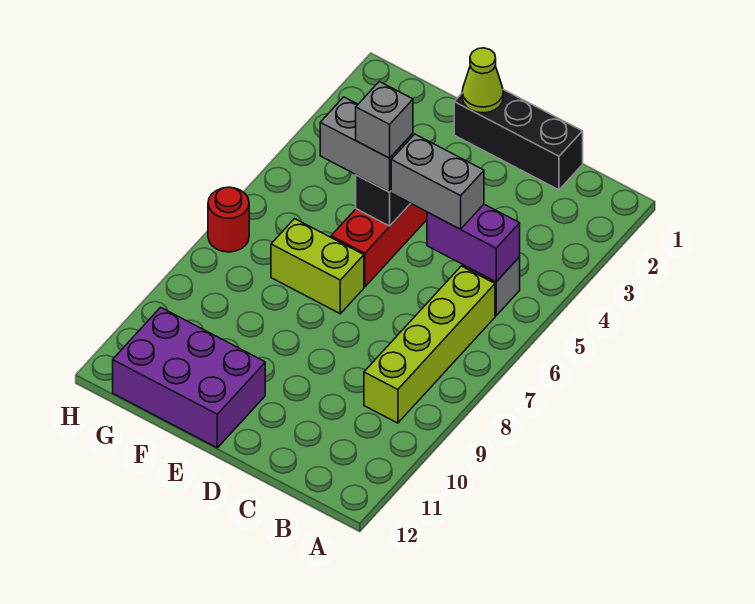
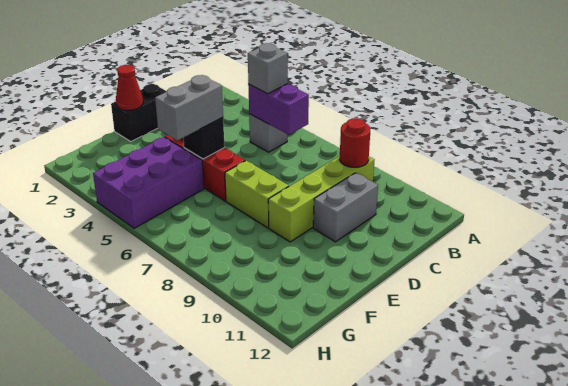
purple 1x2 brick [427,204,520,282] -> purple 1x2 brick turned to [248,84,309,135]
lime 1x4 brick [364,266,495,423] -> lime 1x4 brick turned to [268,156,374,242]
black 1x3 brick [454,90,583,190] -> black 1x2 brick [111,84,167,141]
grey 1x2 brick [391,134,484,229] -> grey 1x2 brick moved to [313,173,378,242]
lime 1x1 cone [462,48,503,113] -> red 1x1 cone [116,65,143,110]
grey 1x1 brick [356,82,413,158] -> grey 1x1 brick moved to [248,43,288,94]
lime 1x2 brick [271,219,364,314] -> lime 1x2 brick turned to [225,161,289,228]
purple 2x3 brick [113,307,265,448] -> purple 2x3 brick moved to [93,137,204,228]
red 1x1 round brick [208,187,249,252] -> red 1x1 round brick moved to [340,118,370,167]

